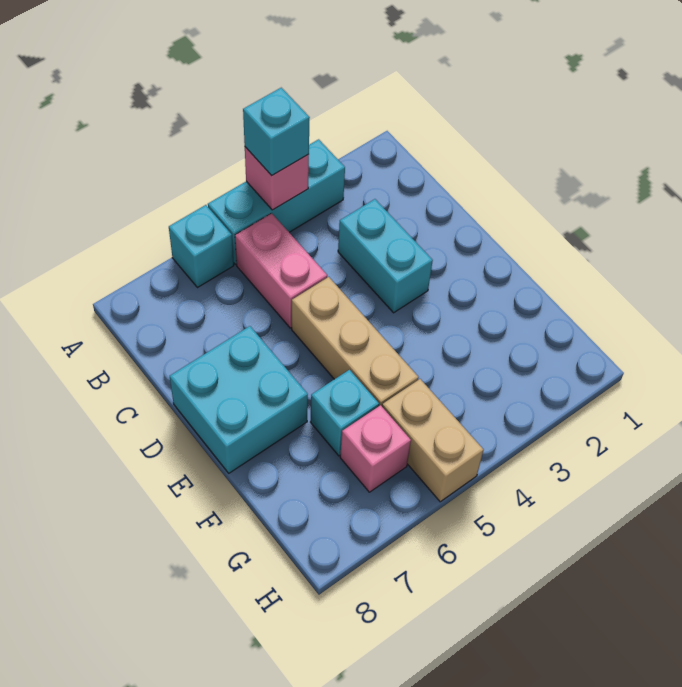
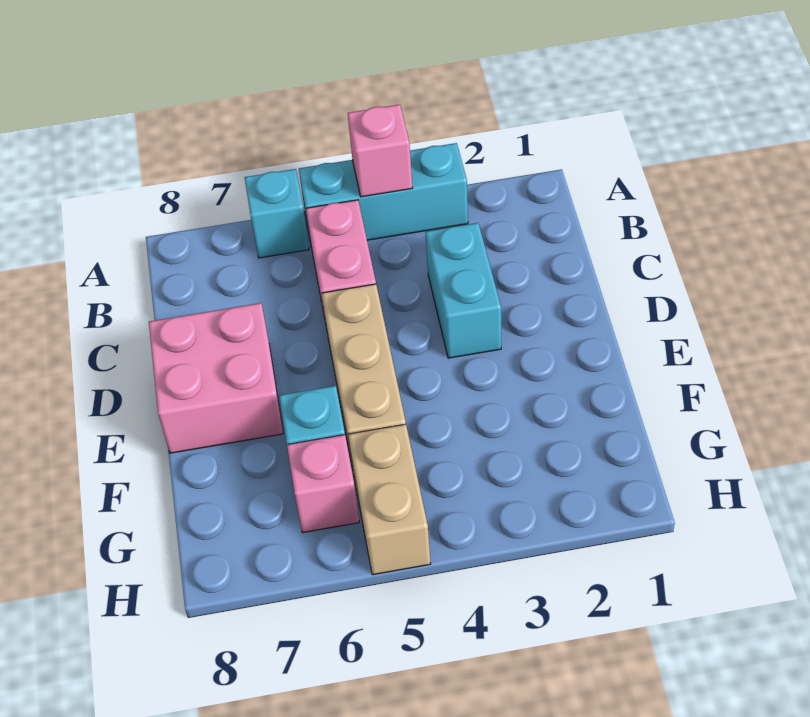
cyan 1x1 brick [243,88,310,175] -> none
cyan 2x2 brick [170,326,308,473] -> pink 2x2 brick [149,303,283,453]

